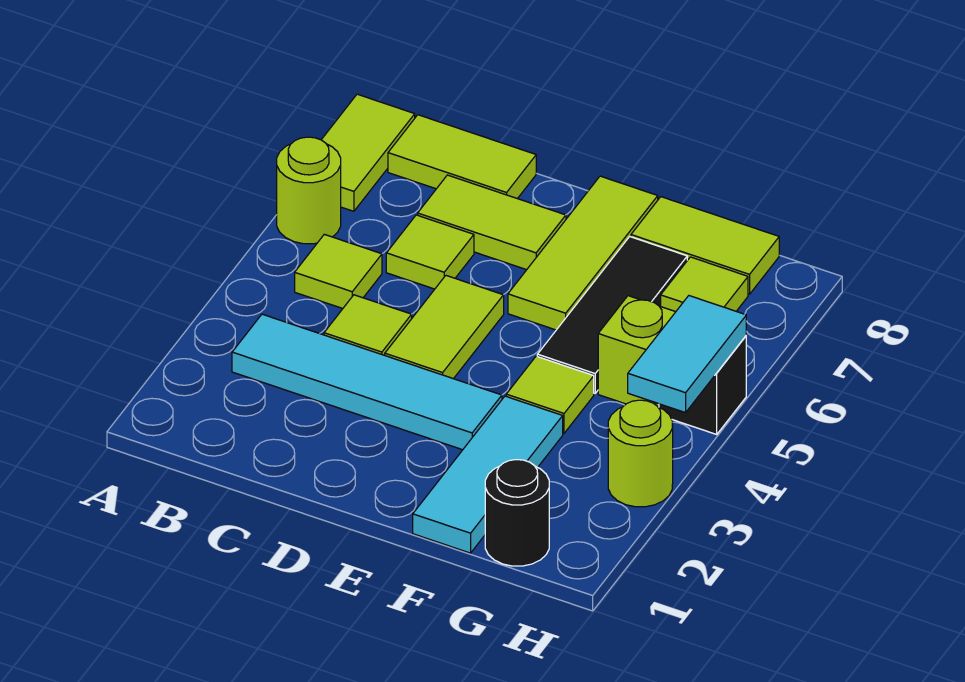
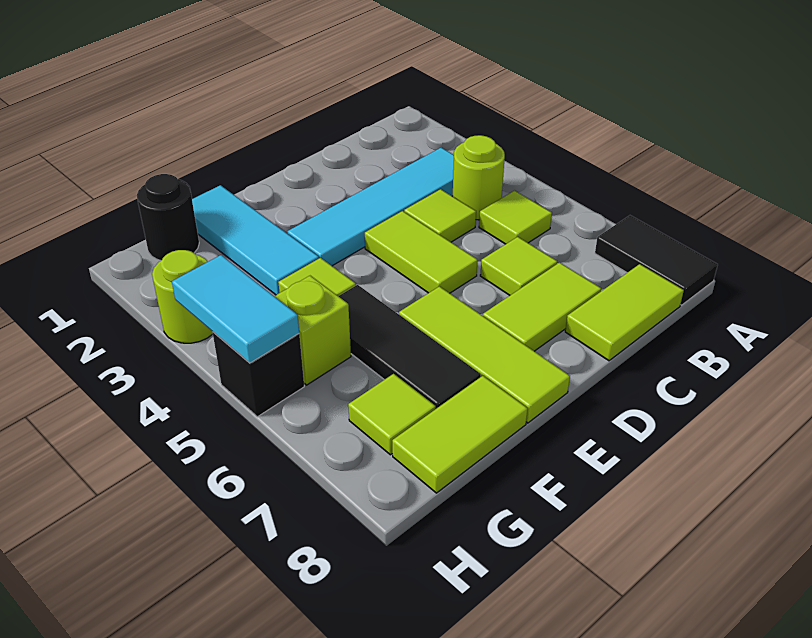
lime 1x1 round brick [277,137,341,244] -> lime 1x1 round brick moved to [453,135,505,220]
lime 1x2 tile [322,94,415,211] -> black 1x2 tile [595,215,718,305]

